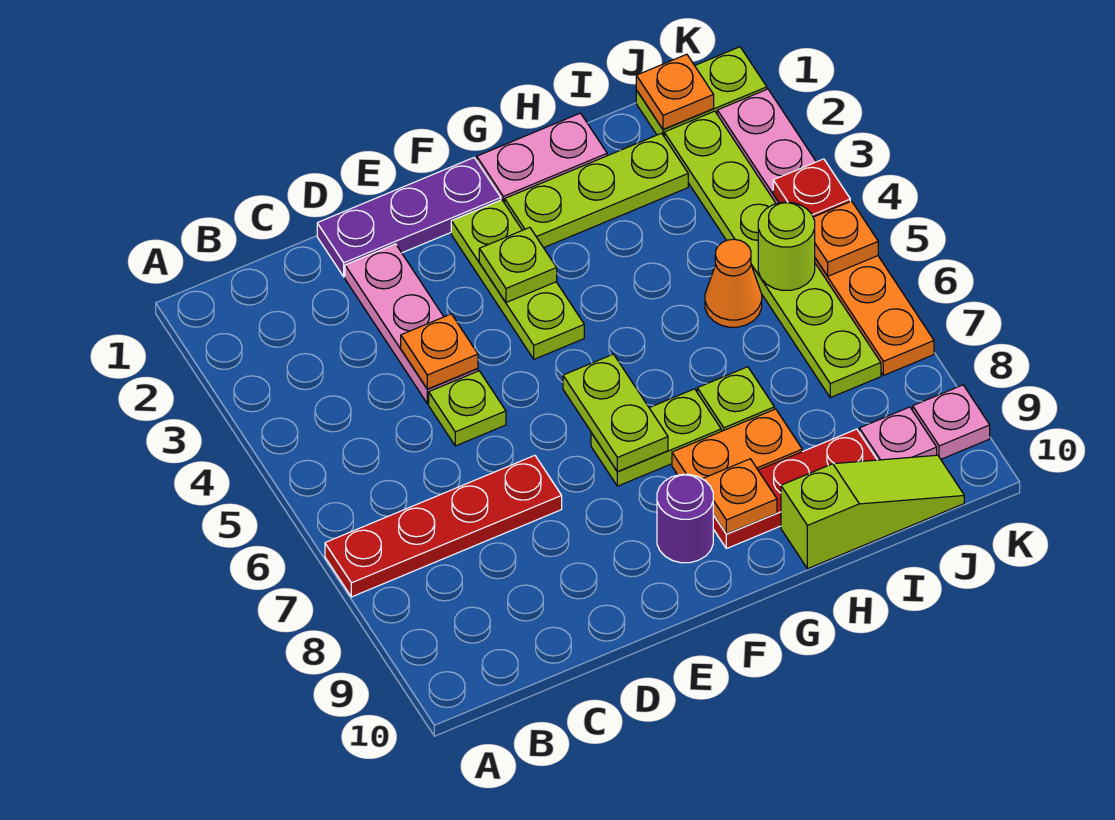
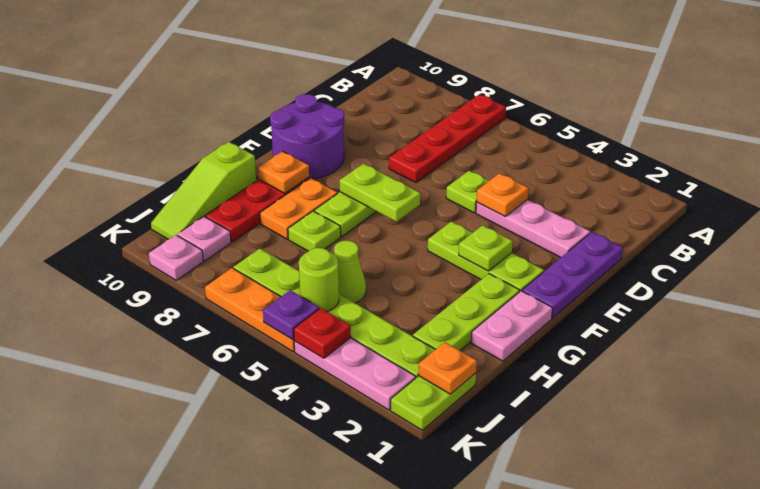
purple 1x1 round brick [657,474,713,563] -> purple 2x2 round brick [270,94,344,179]
orange 1x1 cone [705,239,762,327] -> lime 1x1 cone [334,241,366,303]
orange 1x1 plate [813,201,878,276] -> purple 1x1 plate [263,290,319,340]

